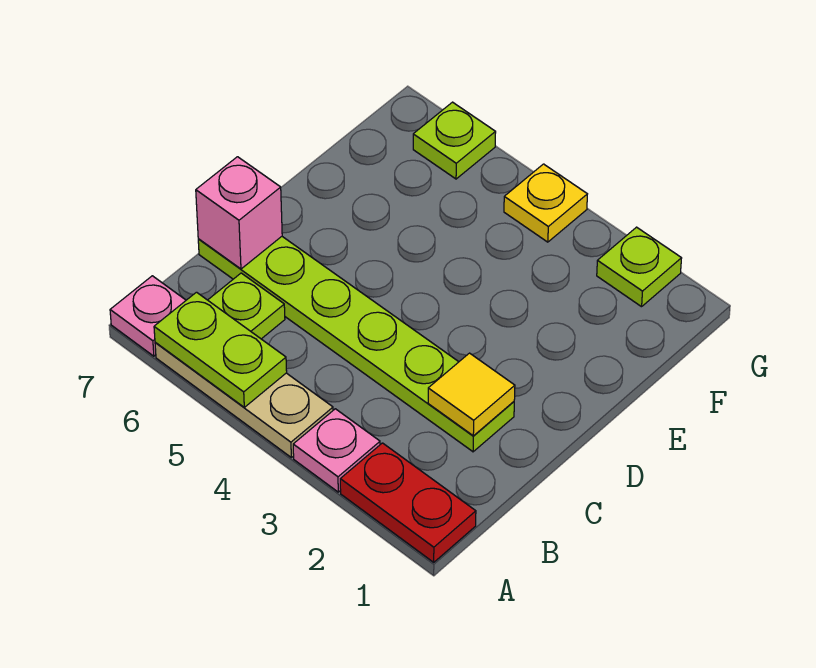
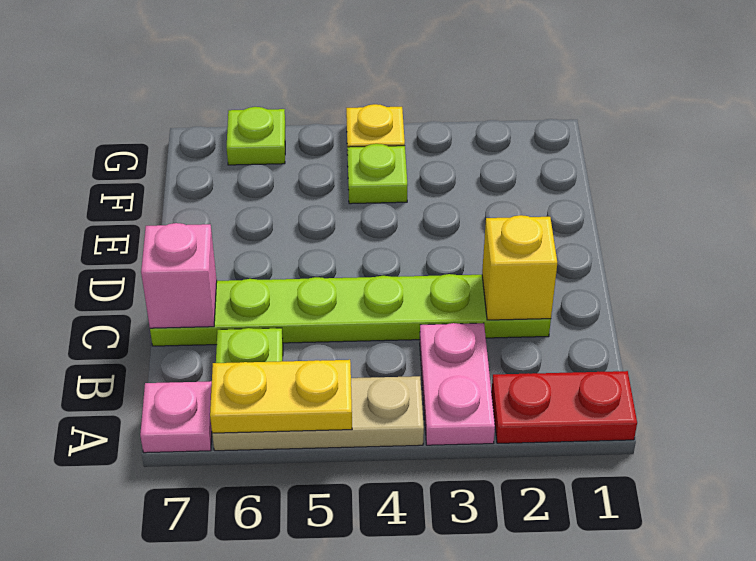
pink 1x1 plate [293,409,380,492] -> pink 1x2 plate [420,323,495,445]
lime 1x2 plate [154,292,287,407] -> yellow 1x2 plate [210,360,352,433]
yellow 1x1 tile [428,353,515,436] -> yellow 1x1 brick [482,215,557,320]
lime 1x1 plate [597,227,682,307] -> lime 1x1 plate moved to [347,144,408,204]

